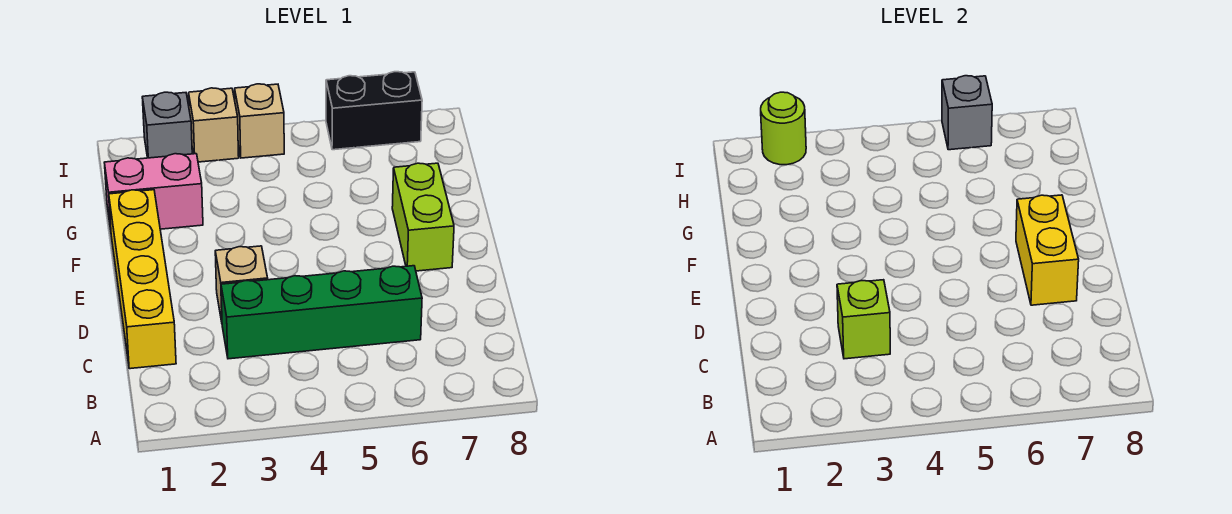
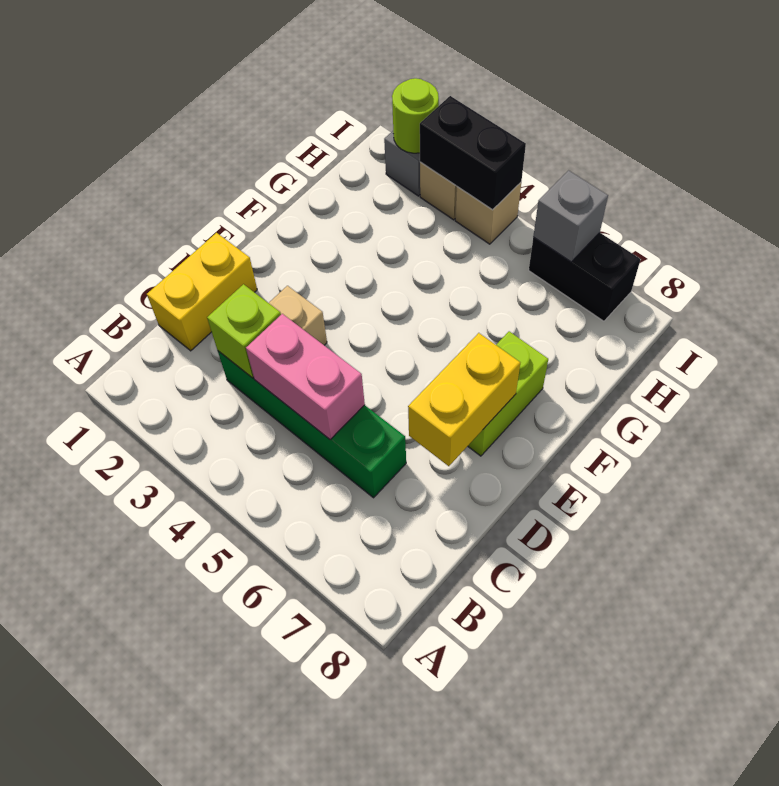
yellow 1x4 brick [109,190,176,369] -> yellow 1x2 brick [147,233,257,351]
pink 1x2 brick [104,154,203,229] -> pink 1x2 brick moved to [246,314,365,440]
none -> black 1x2 brick [420,96,526,210]

